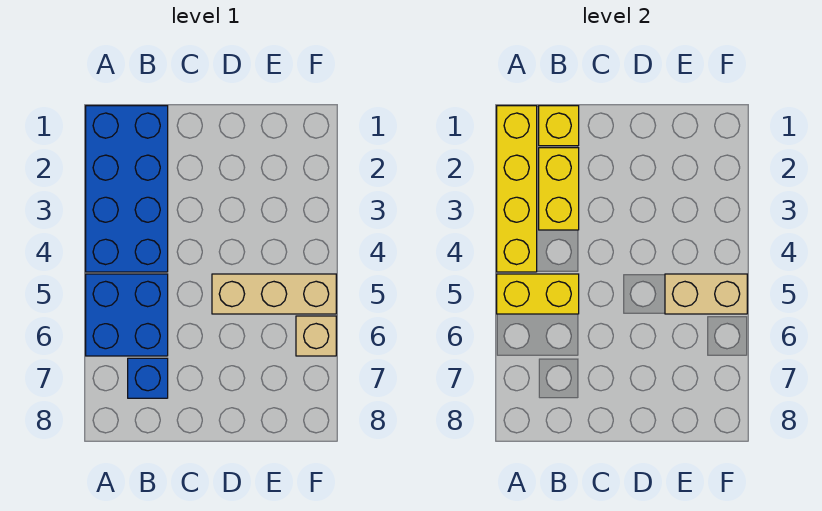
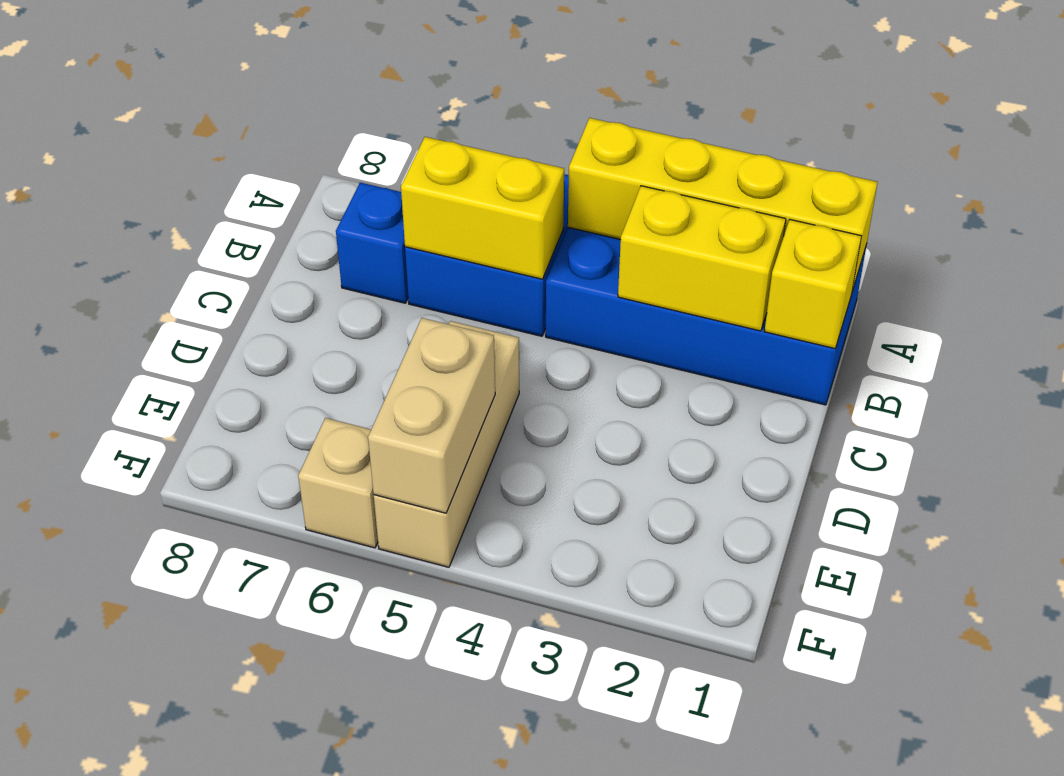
yellow 1x2 brick [497,274,579,314] -> yellow 1x2 brick turned to [401,137,564,279]

